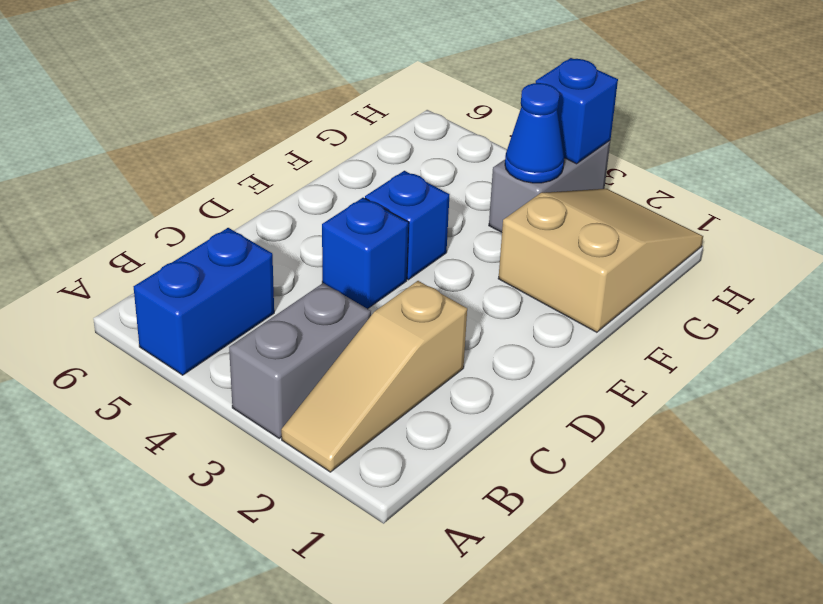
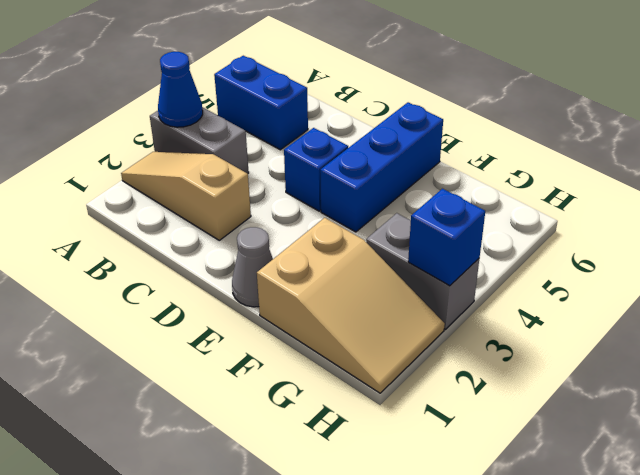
none -> grey 1x1 cone [232,227,273,307]
blue 1x1 brick [365,171,450,280] -> blue 1x3 brick [320,102,443,232]
blue 1x1 cone [505,83,564,183] -> blue 1x1 cone moved to [158,52,203,127]

